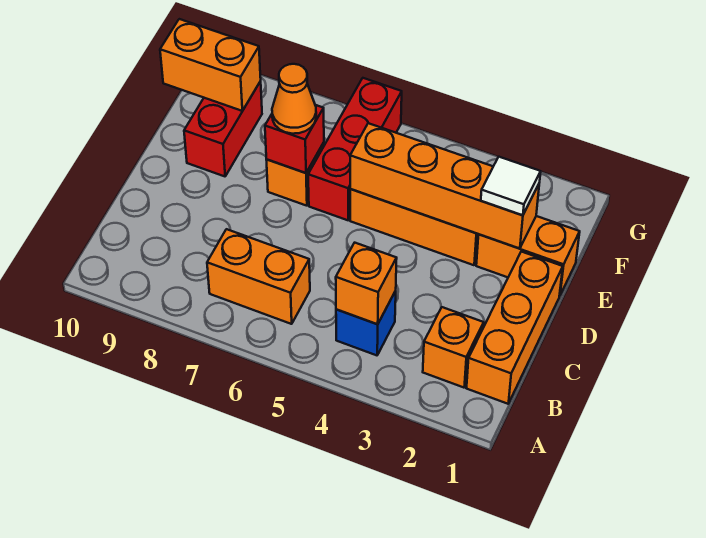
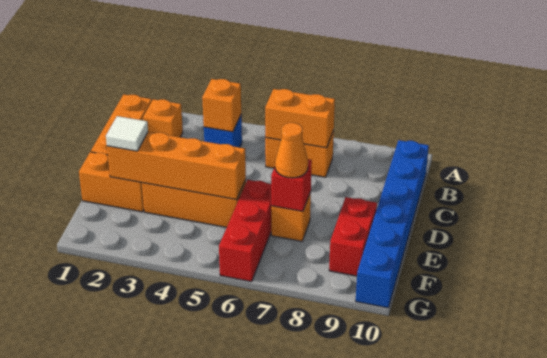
none -> blue 1x6 brick [356,140,429,308]
orange 1x2 brick [160,19,261,111] -> orange 1x2 brick moved to [265,89,335,148]

